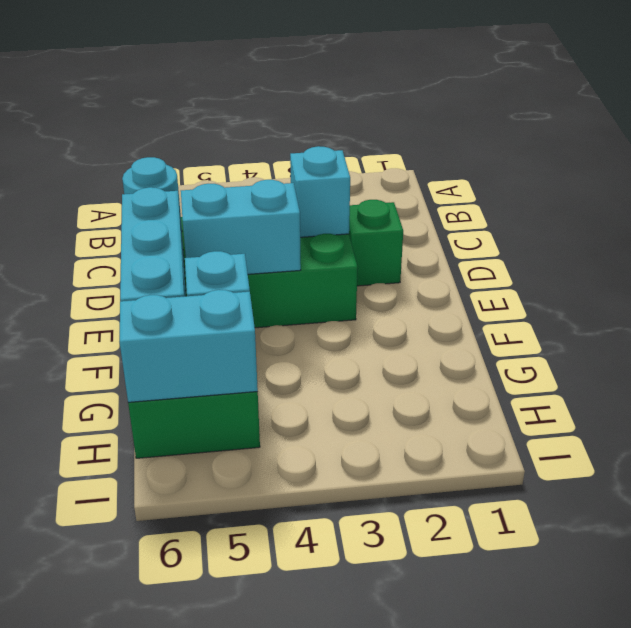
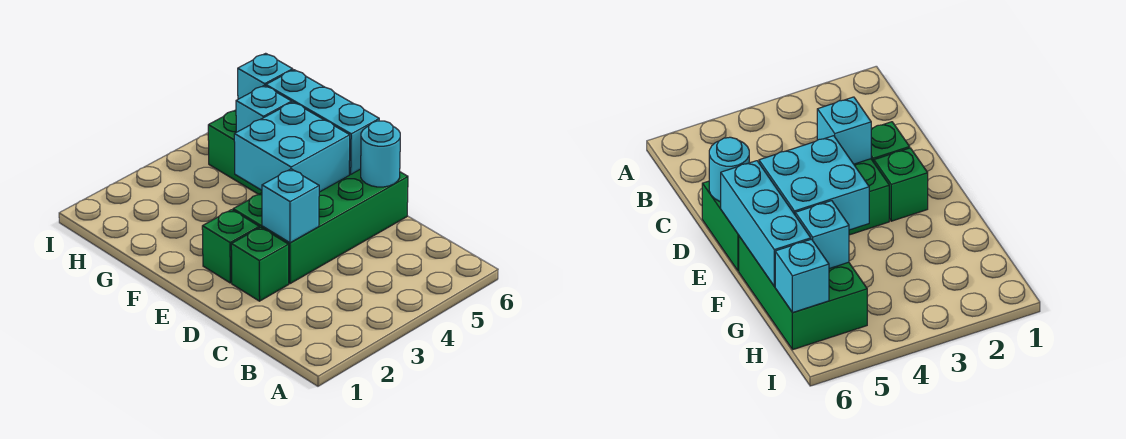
none -> green 1x1 brick [202,210,259,283]
cyan 1x2 brick [181,180,301,274] -> cyan 2x2 brick [234,102,350,192]
cyan 1x2 brick [120,290,258,402] -> cyan 1x1 brick [238,53,293,99]

